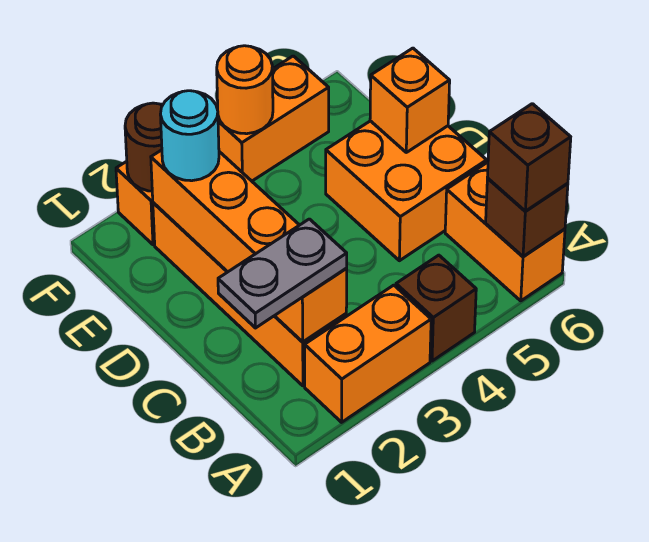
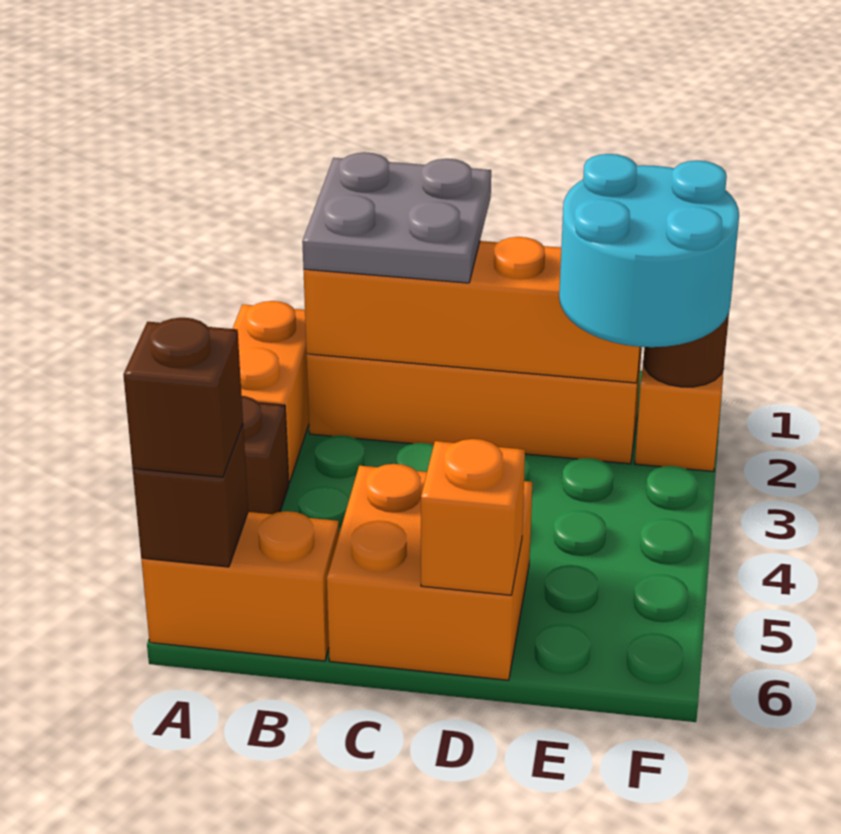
grey 1x2 plate [218,219,347,328] -> grey 2x2 plate [302,152,491,283]
cyan 1x1 round brick [160,91,219,181] -> cyan 2x2 round brick [559,154,739,347]
orange 1x2 brick [216,56,329,181] -> none
orange 1x1 round brick [217,46,273,134] -> none

